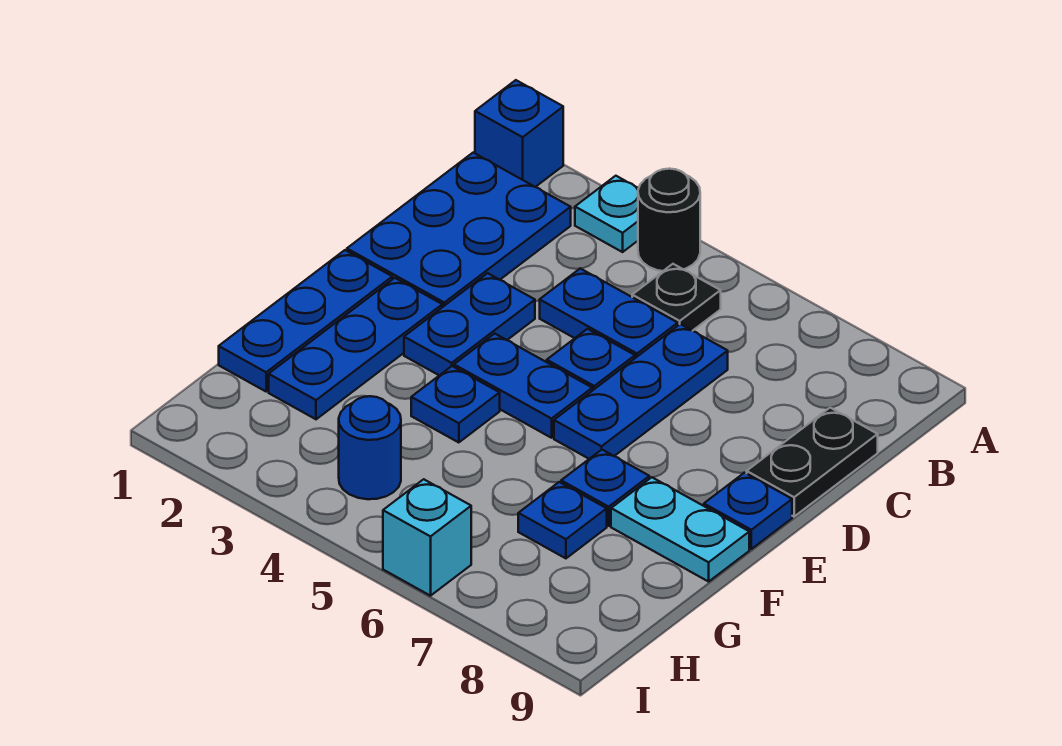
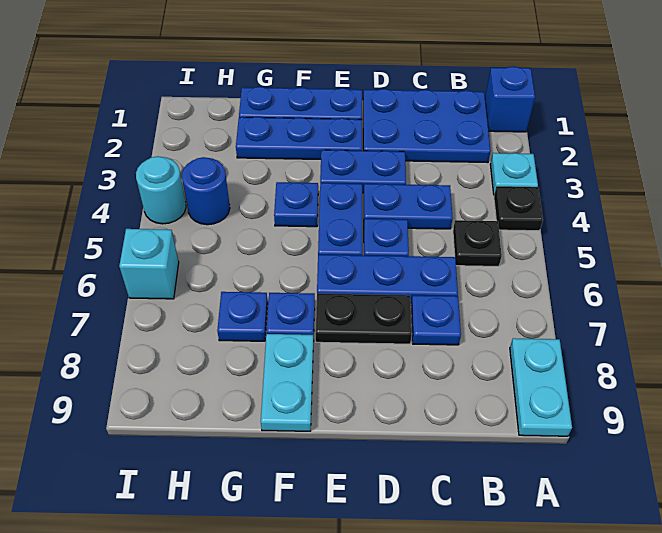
black 1x1 round brick [638,169,700,271] -> black 1x1 plate [494,186,543,231]
none -> cyan 1x2 plate [510,338,572,436]
blue 1x2 plate [540,269,678,358] -> blue 1x2 plate turned to [364,184,453,229]
black 1x2 plate [747,408,878,516] -> black 1x2 plate moved to [316,294,412,344]
blue 1x1 plate [704,473,792,549] -> blue 1x1 plate moved to [411,295,461,345]
none -> cyan 1x1 round brick [136,156,186,224]

